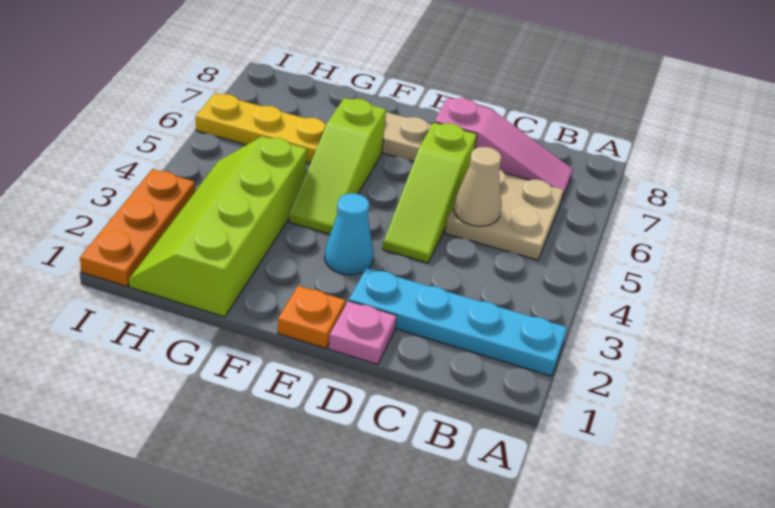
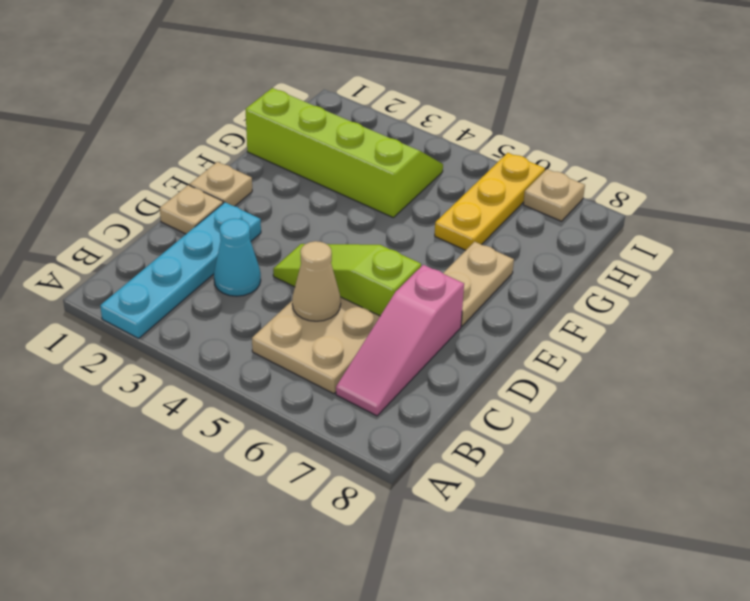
pink 1x1 plate [329,301,397,365] -> tan 1x1 plate [160,185,223,234]
orange 1x1 plate [278,286,346,348] -> tan 1x1 plate [190,162,252,206]
cyan 1x1 cone [325,193,374,275] -> cyan 1x1 cone moved to [214,219,261,296]
lime 1x3 slope [289,98,386,234] -> none
orange 1x3 plate [80,169,195,286] -> none
none -> tan 1x1 plate [523,169,585,221]

